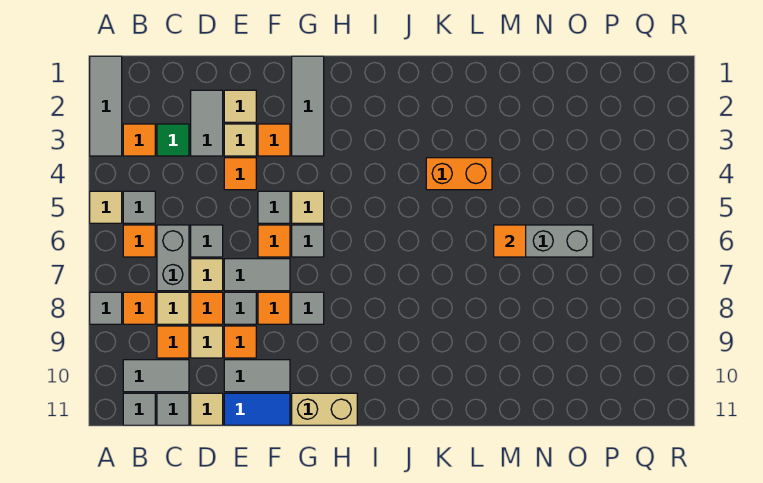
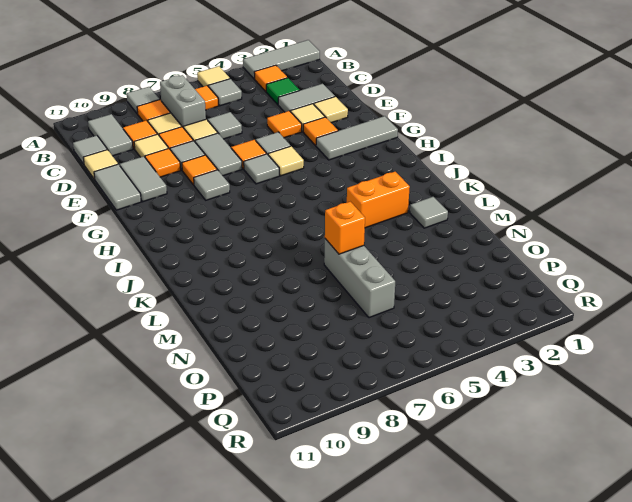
grey 1x1 tile [123,393,155,425] -> grey 1x1 tile moved to [410,197,448,228]
grey 1x2 brick [157,225,189,291] -> grey 1x2 brick turned to [160,75,206,127]
blue 1x2 tile [224,393,290,425] -> grey 1x2 tile [94,164,141,210]
tan 1x2 brick [292,393,357,425] -> none
orange 1x2 brick [426,158,492,190] -> orange 1x2 brick turned to [347,172,410,228]
orange 1x1 tile [494,225,526,257] -> orange 1x1 brick [325,202,365,254]

